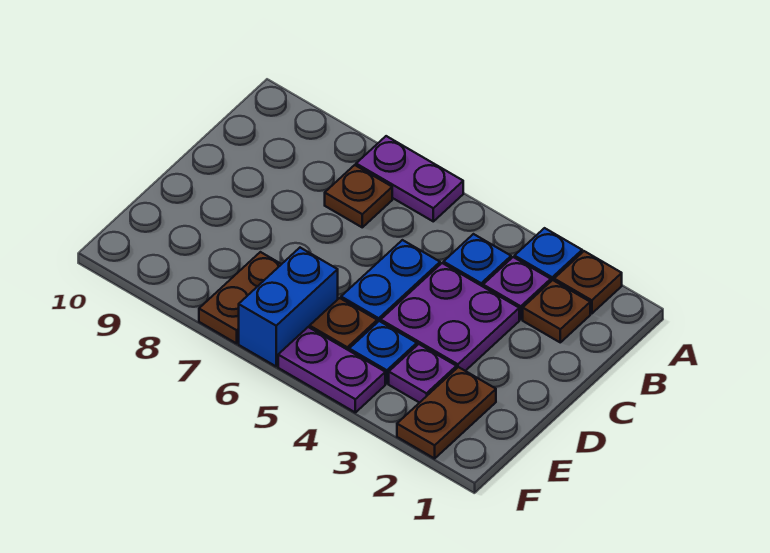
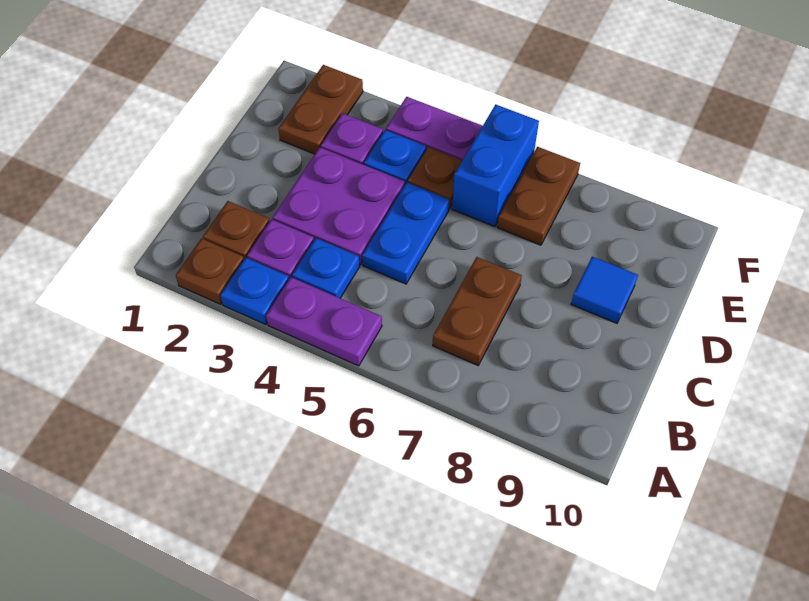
purple 1x2 plate [356,136,463,221] -> purple 1x2 plate moved to [266,277,382,366]
brown 1x1 plate [325,165,392,227] -> brown 1x2 plate [433,257,522,365]
none -> blue 1x1 tile [571,257,638,323]

